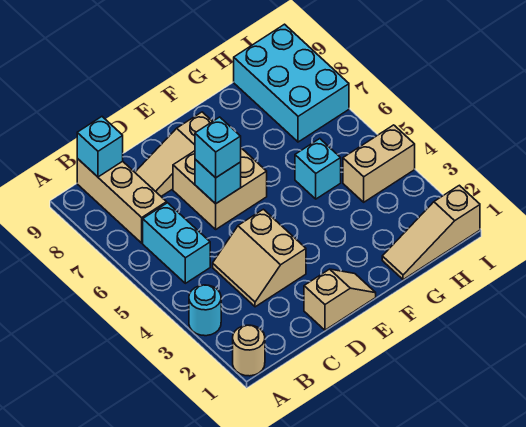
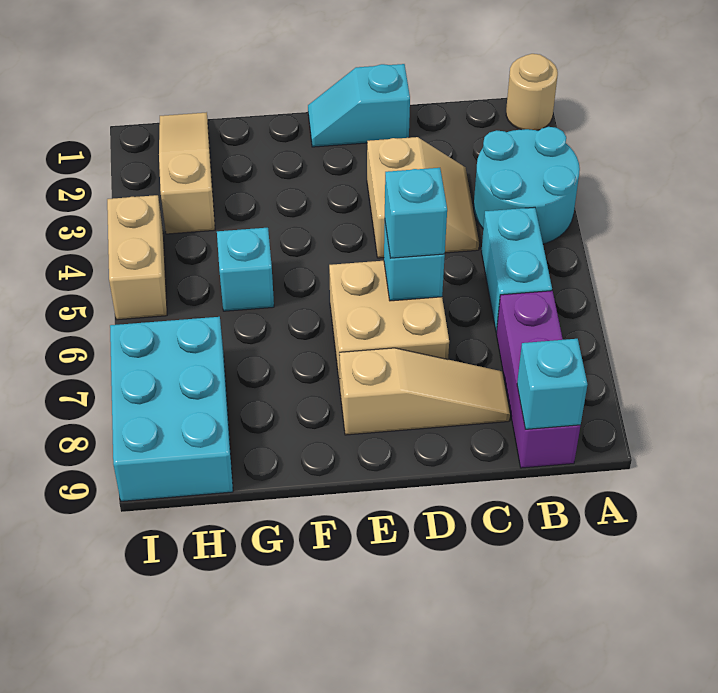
cyan 1x1 round brick [189,285,221,336] -> cyan 2x2 round brick [474,127,580,244]
tan 1x3 brick [77,159,167,243] -> purple 1x3 brick [496,291,580,468]
tan 1x2 slope [304,269,376,330] -> cyan 1x2 slope [308,64,410,147]
tan 1x3 slope [382,185,480,280] -> tan 1x3 slope turned to [159,112,215,234]
tan 1x2 brick [343,125,415,202] -> tan 1x2 brick turned to [107,195,167,320]

